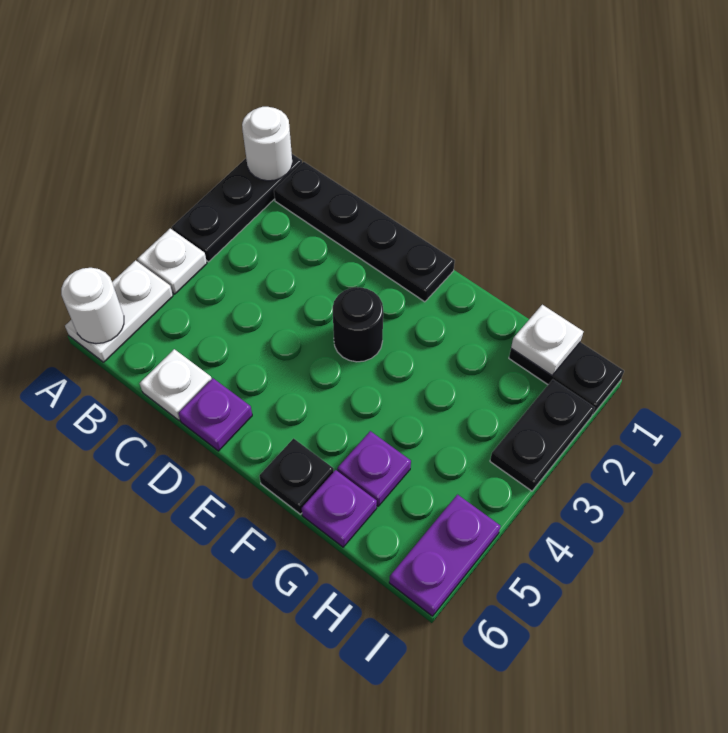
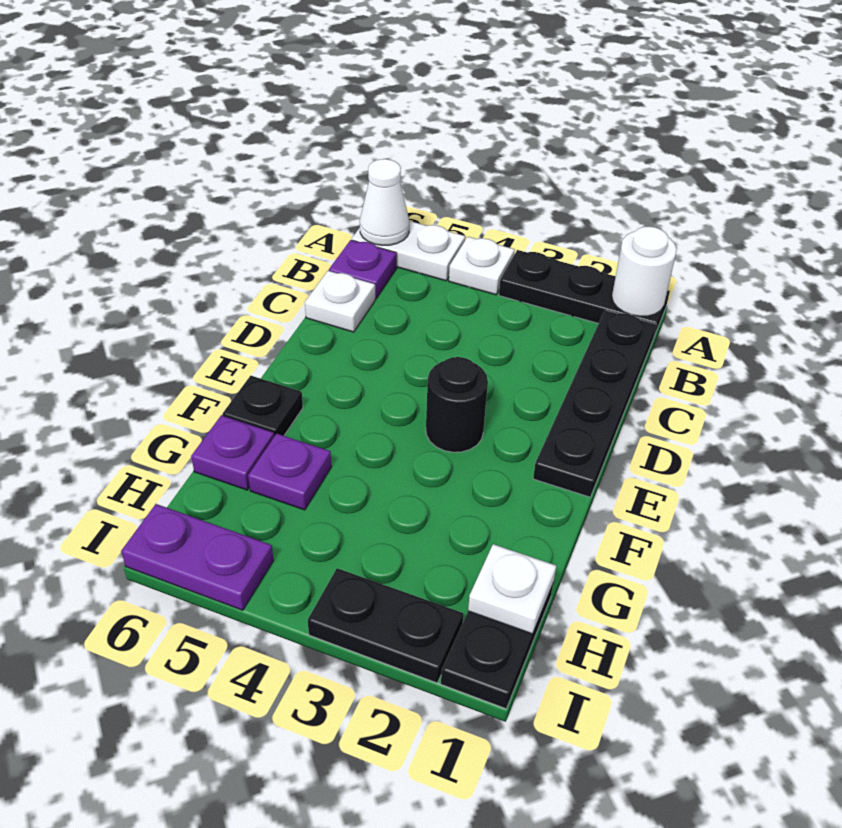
white 1x1 round brick [61,268,124,344] -> white 1x1 cone [360,159,409,245]
purple 1x1 plate [178,378,252,451] -> purple 1x1 plate moved to [329,240,397,299]

